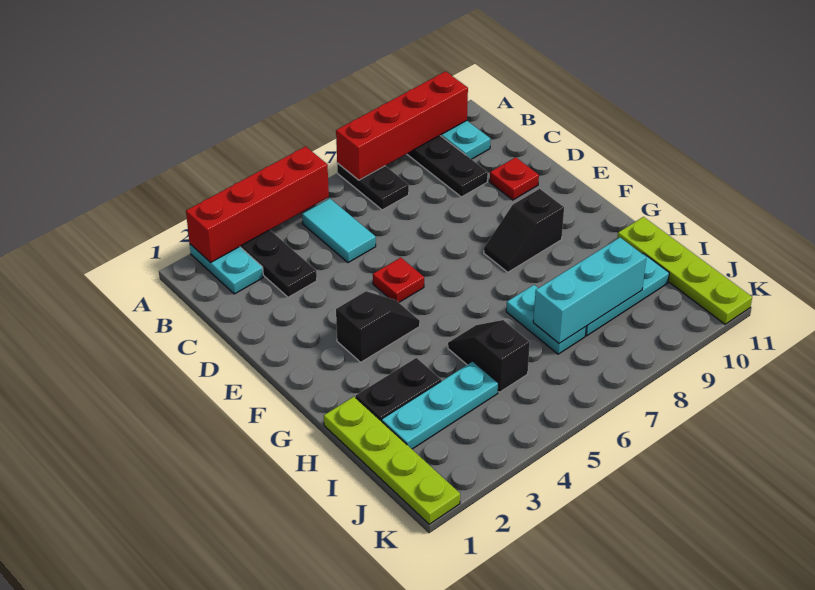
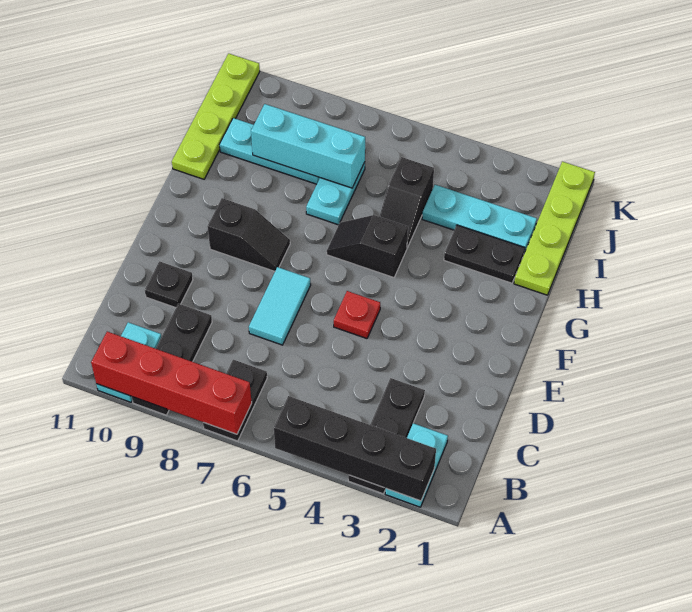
red 1x4 brick [186,147,329,263] -> black 1x4 brick [274,396,436,501]
cyan 1x2 tile [302,199,376,263] -> cyan 1x2 tile moved to [249,267,311,345]
red 1x1 plate [490,157,539,200] -> black 1x1 plate [145,261,193,308]
black 1x2 slope [336,291,420,362] -> black 1x2 slope moved to [327,215,408,278]

